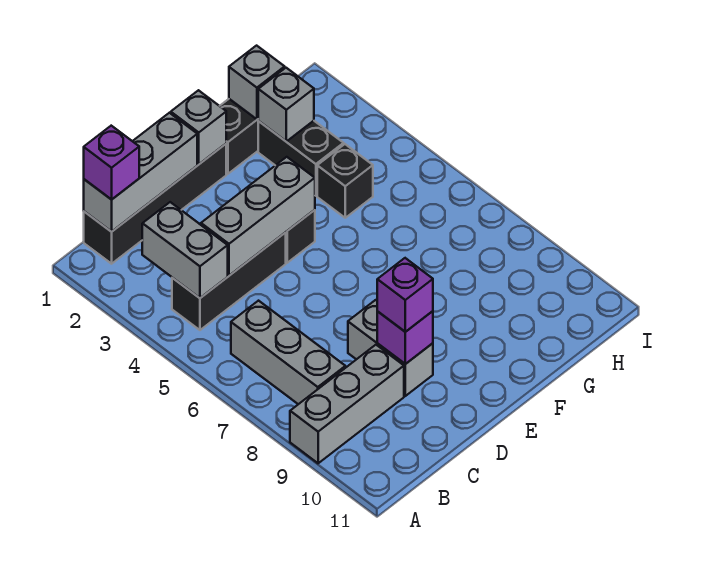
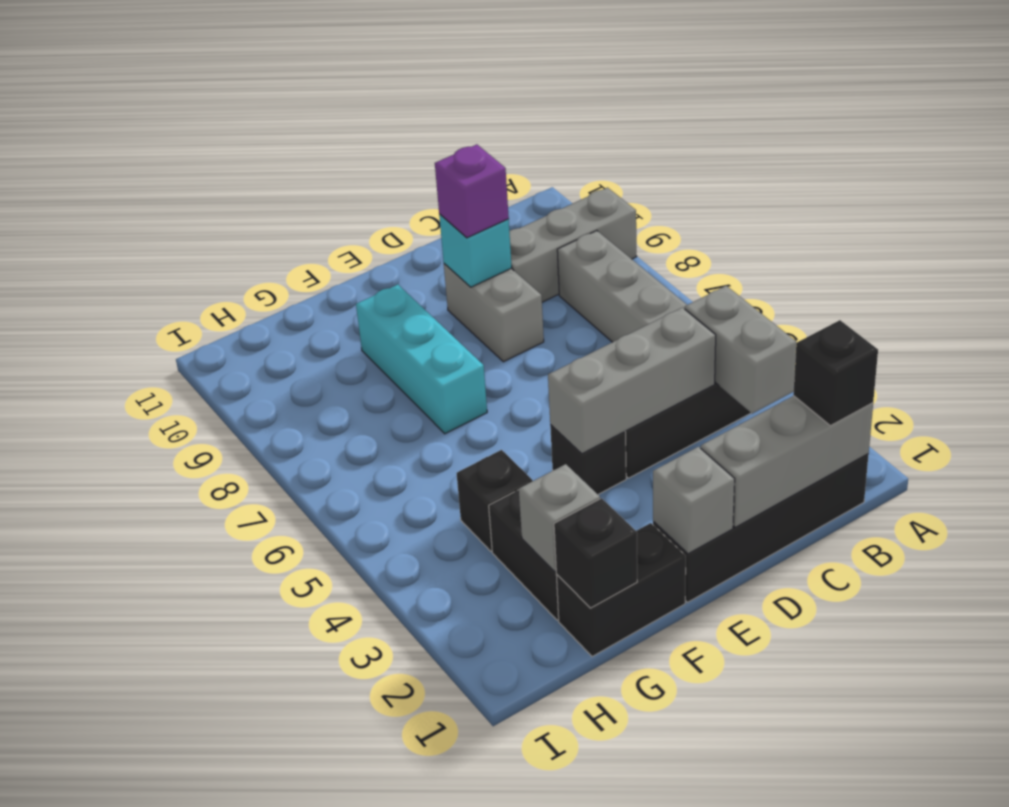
purple 1x1 brick [84,126,139,200] -> black 1x1 brick [793,320,878,426]
purple 1x1 brick [377,311,433,364] -> cyan 1x1 brick [439,214,512,287]
none -> cyan 1x3 brick [356,285,487,434]
grey 1x1 brick [229,46,285,119] -> black 1x1 brick [554,498,637,608]

